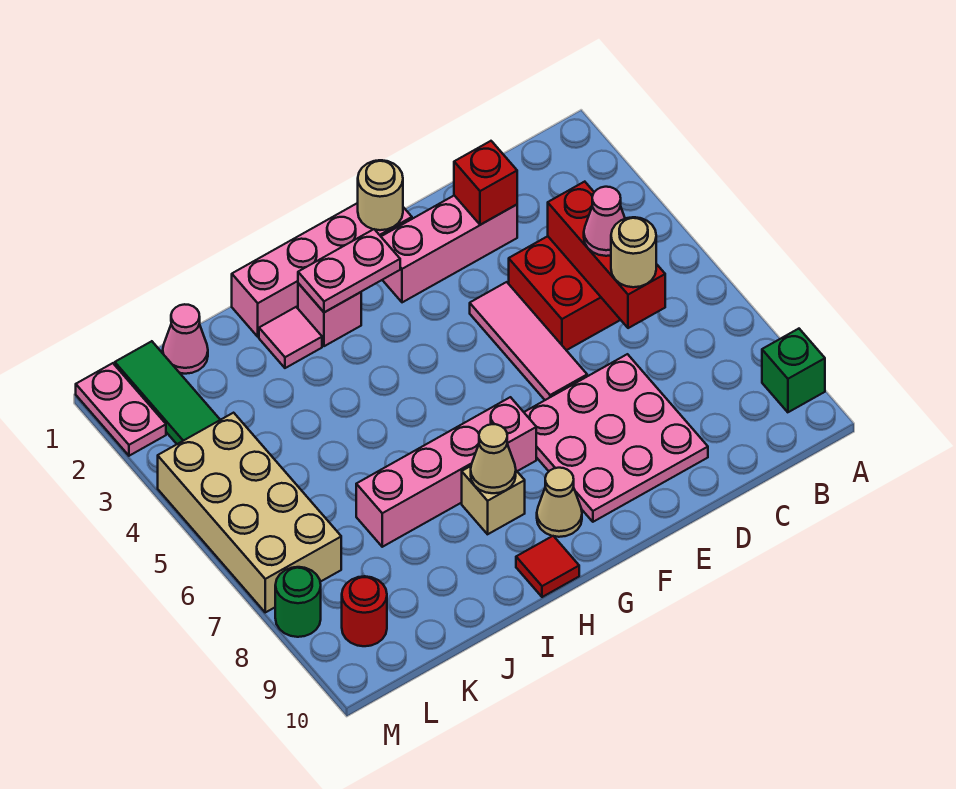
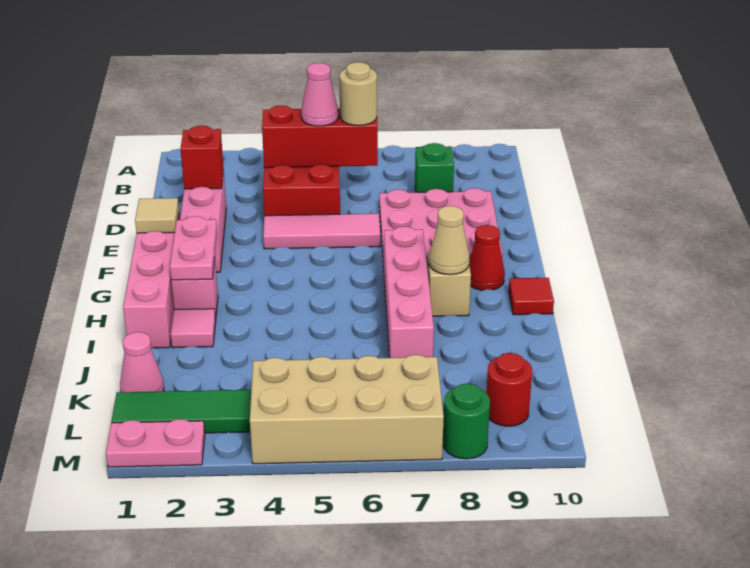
green 1x1 brick [762,329,825,412] -> green 1x1 brick moved to [415,143,454,192]
tan 1x1 round brick [358,160,403,230] -> tan 1x1 tile [135,198,179,233]
tan 1x1 cone [537,468,582,537] -> red 1x1 cone [469,225,505,290]

